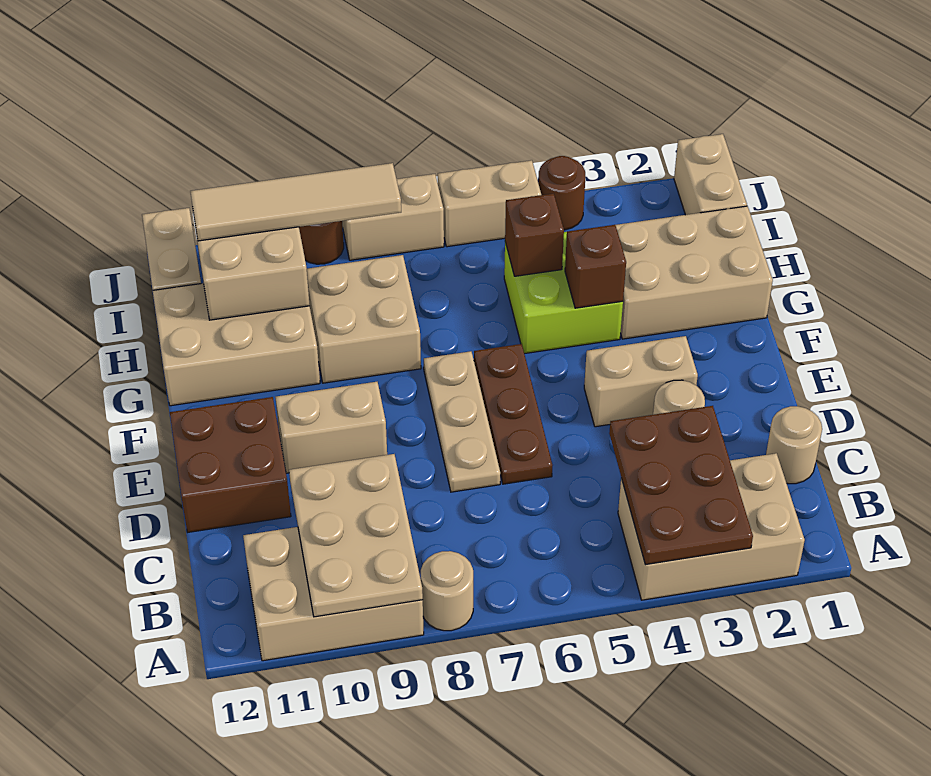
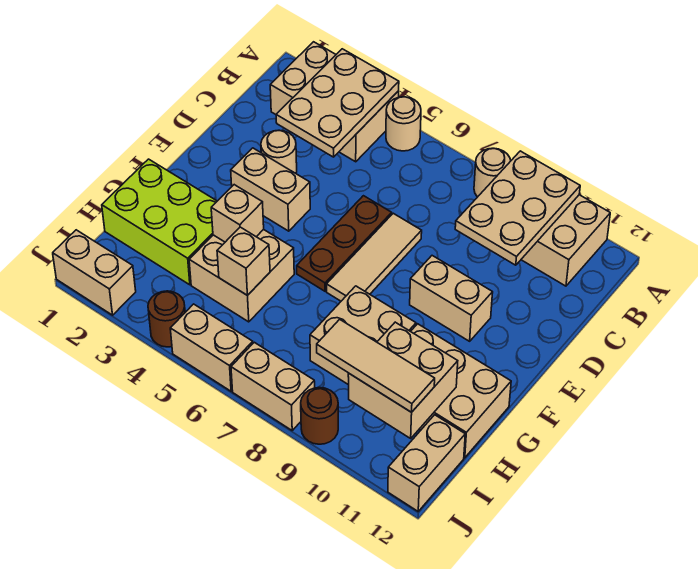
brown 2x3 plate [609,406,753,565] -> tan 2x3 plate [276,49,399,157]
tan 1x1 round brick [766,406,822,484] -> tan 1x1 round brick moved to [386,97,421,151]
tan 1x3 plate [424,351,500,492] -> tan 1x3 tile [327,213,422,301]
brown 2x2 brick [170,397,291,532] -> none
tan 2x3 brick [616,206,773,339] -> lime 2x3 brick [102,159,217,285]
lime 2x2 brick [504,232,623,354] -> tan 2x2 brick [189,229,294,322]
brown 1x1 brick [565,225,626,308] -> tan 1x1 brick [211,185,264,242]
brown 1x1 brick [505,194,564,276] -> tan 1x1 brick [217,227,270,295]
tan 1x2 brick [674,134,747,215] -> tan 1x2 brick turned to [53,230,136,315]
tan 1x4 tile [190,163,401,241] -> tan 1x3 tile [317,319,435,412]

